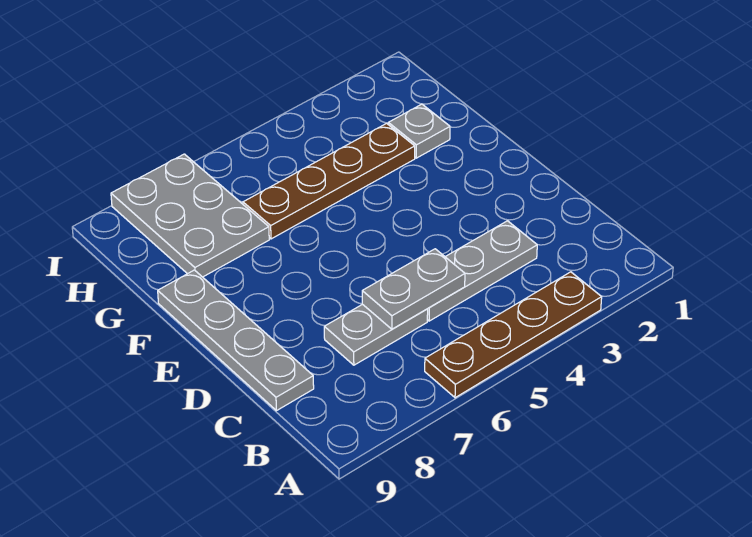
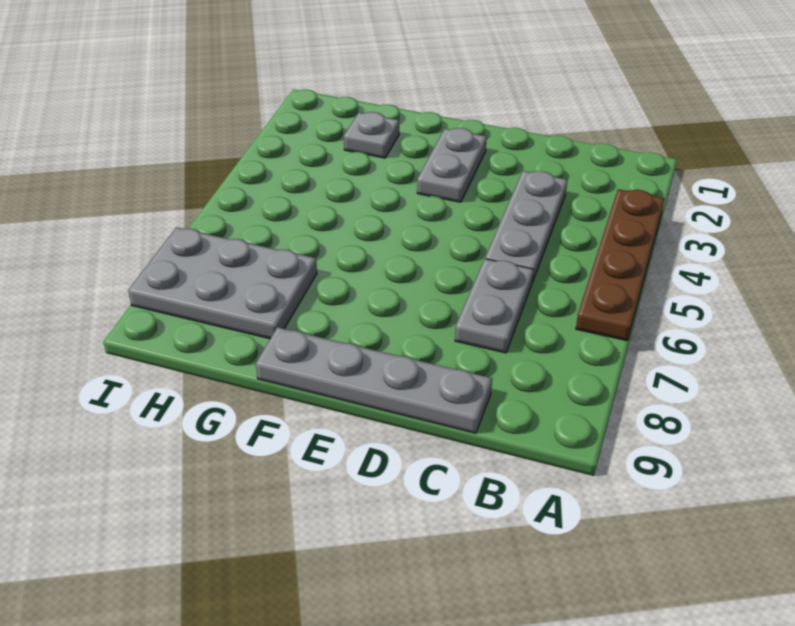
grey 1x2 plate [362,249,465,329] -> grey 1x2 plate moved to [417,128,487,202]
brown 1x4 plate [243,123,415,239] -> none

